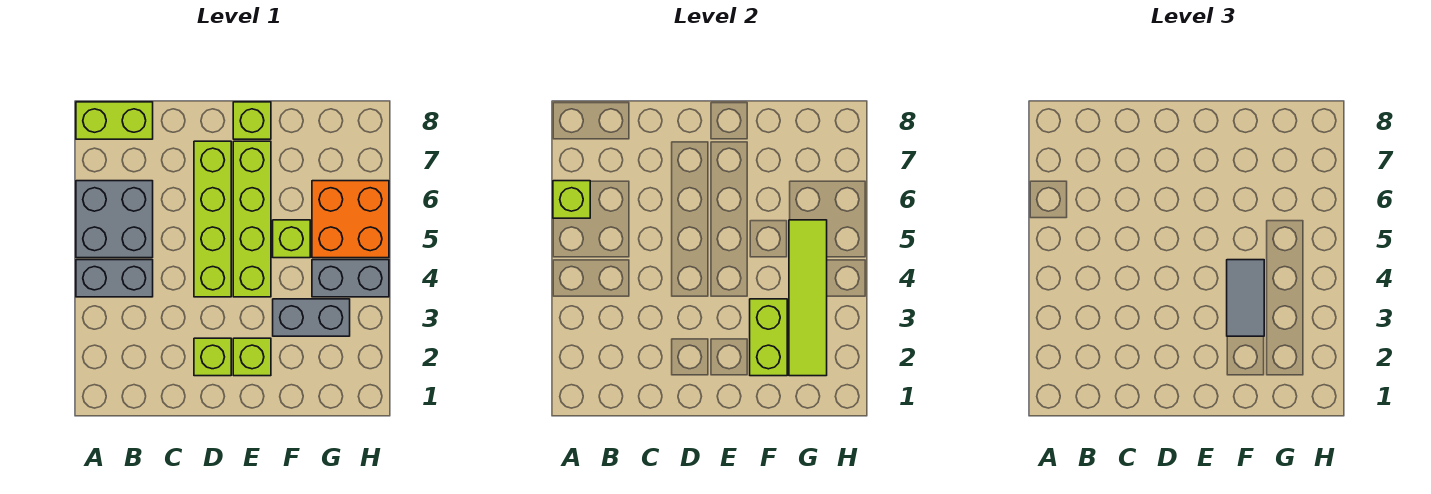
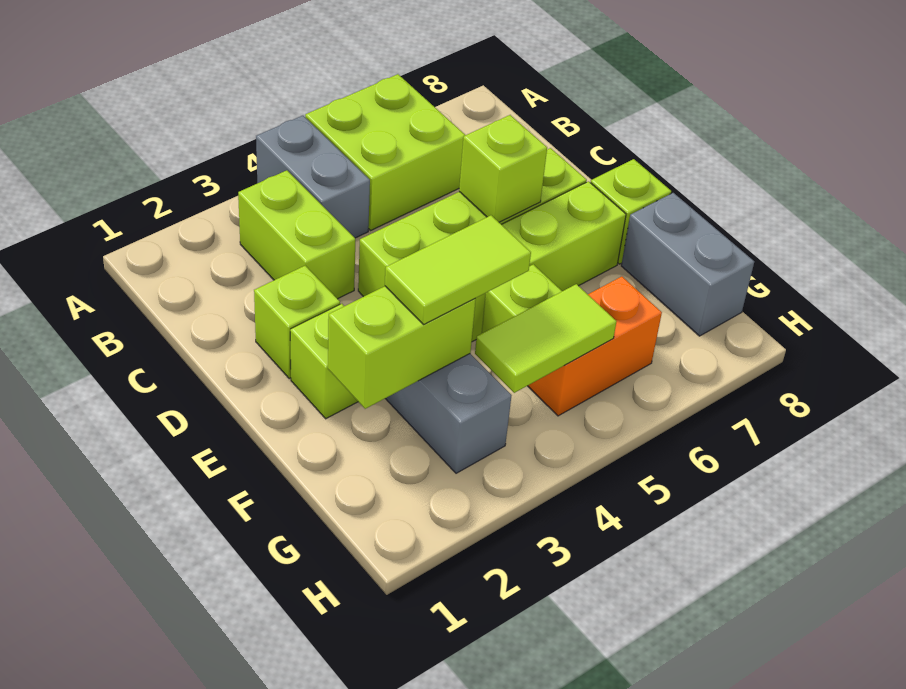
grey 2x2 brick [76,181,153,258] -> lime 2x2 brick [305,74,465,230]
lime 1x1 brick [553,181,590,218] -> lime 1x1 brick moved to [459,115,547,222]
lime 1x2 brick [76,102,153,139] -> lime 1x2 brick moved to [238,170,355,299]
grey 1x2 tile [1227,260,1264,336] -> lime 1x2 tile [385,215,531,324]
lime 1x4 tile [789,220,827,376] -> lime 1x2 tile [475,284,616,393]
grey 1x2 brick [312,260,389,297] -> grey 1x2 brick moved to [621,193,754,336]
orange 2x2 brick [312,181,389,258] -> orange 1x2 brick [528,277,662,416]

